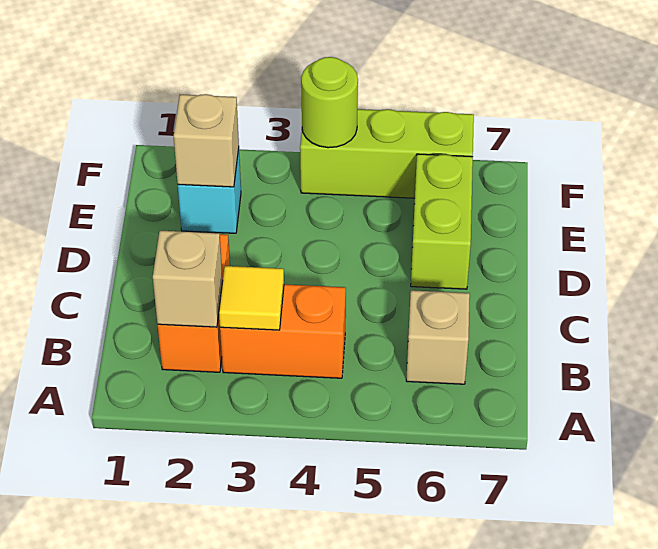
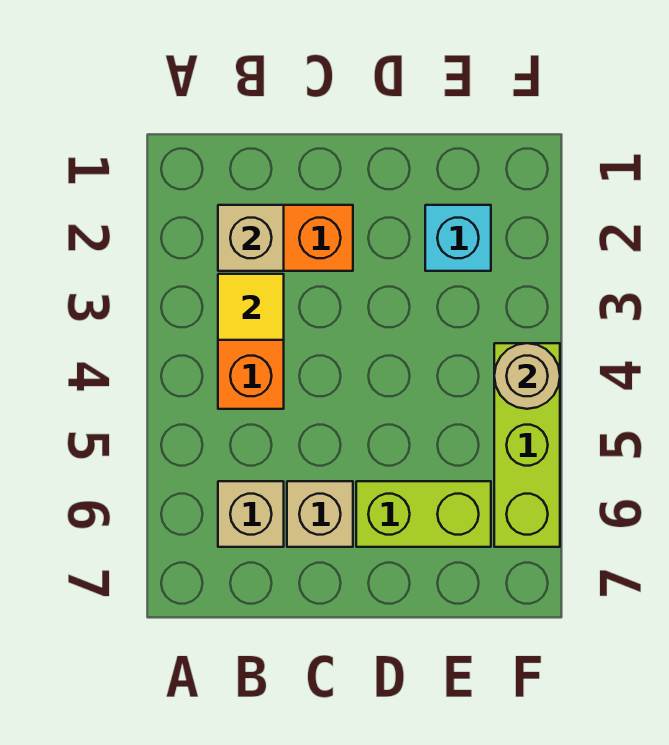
tan 1x1 brick [174,94,239,187] -> tan 1x1 brick moved to [287,481,353,547]
lime 1x1 round brick [301,57,358,148] -> tan 1x1 round brick [494,343,560,409]

